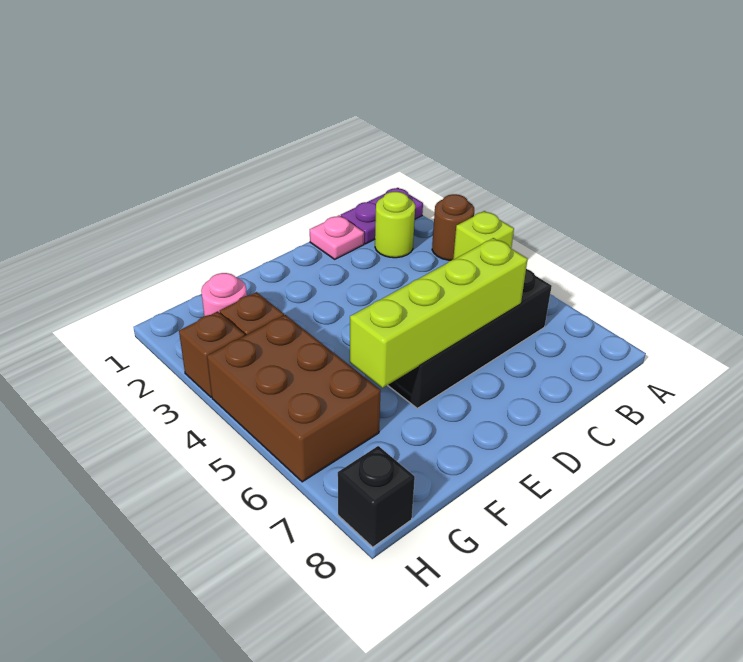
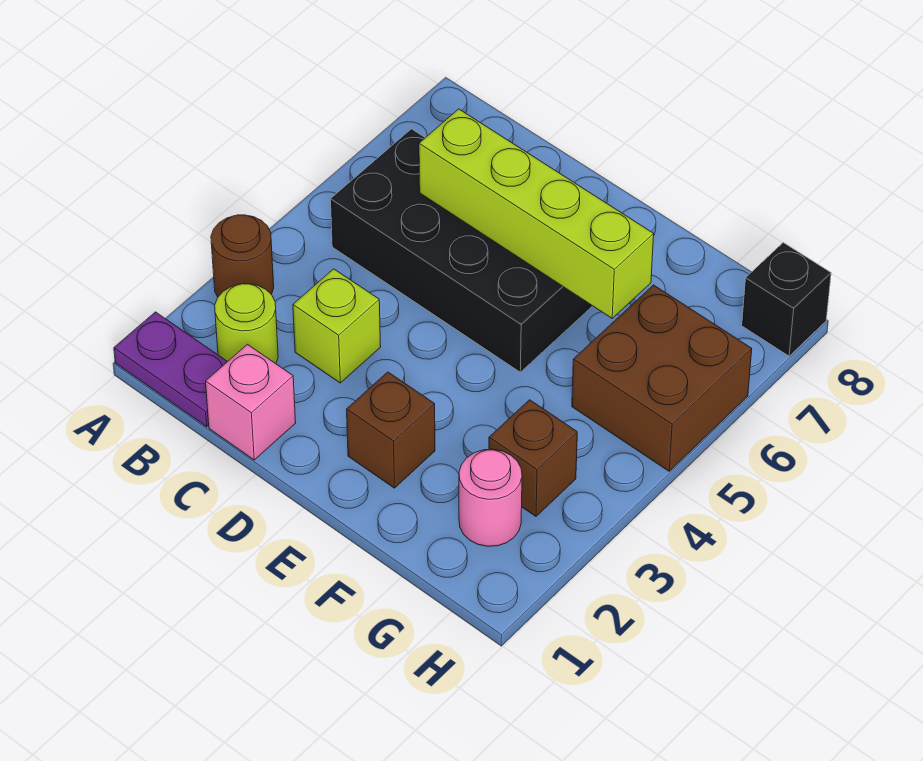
lime 1x1 brick [453,211,514,260] -> lime 1x1 brick moved to [293,269,381,383]
pink 1x1 plate [310,215,364,259] -> pink 1x1 brick [206,344,296,460]
brown 2x3 brick [207,315,381,482] -> brown 2x2 brick [572,285,752,471]
brown 1x1 brick [179,311,245,397] -> brown 1x1 brick moved to [347,372,435,488]

